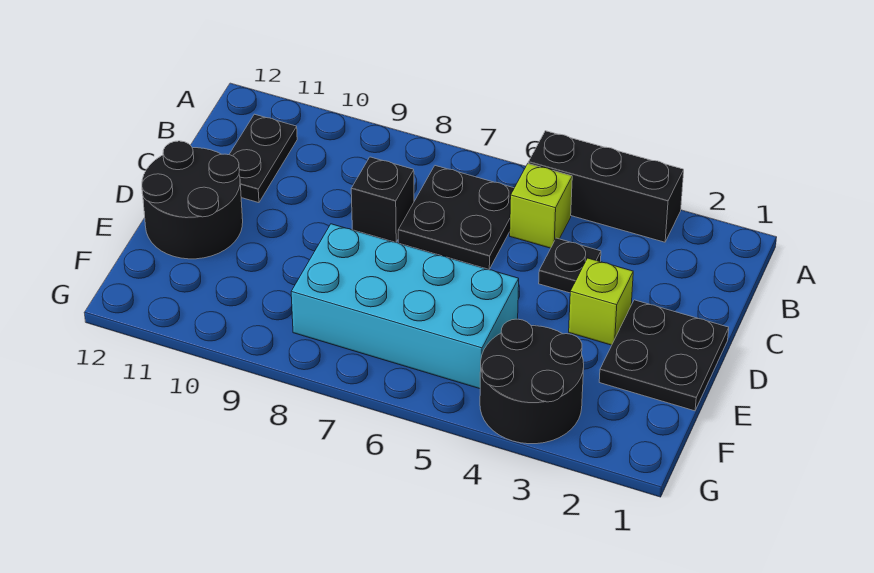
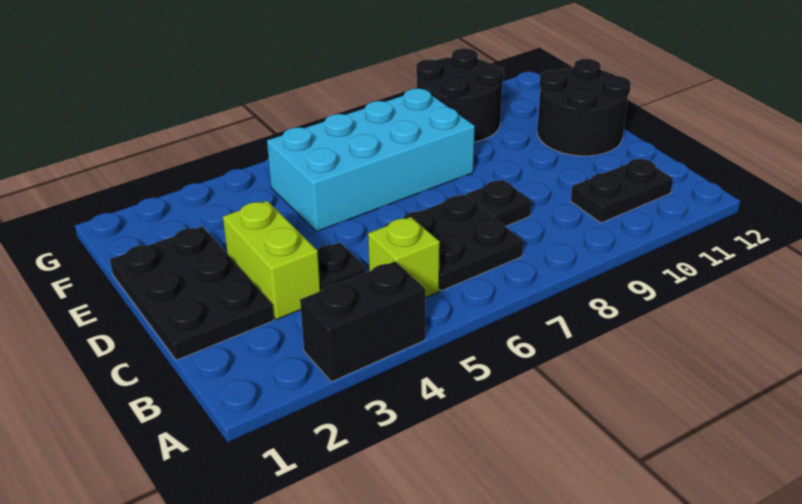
black 1x3 brick [528,131,684,242] -> black 1x2 brick [300,261,425,382]
black 1x2 plate [229,114,297,203] -> black 1x2 plate turned to [571,158,673,223]
black 1x1 brick [351,157,414,242] -> black 1x1 plate [466,180,531,226]
black 2x2 plate [599,300,729,411] -> black 2x3 plate [110,226,274,360]
lime 1x1 brick [569,258,633,345] -> lime 1x2 brick [223,201,320,320]
black 2x2 round brick [480,319,584,444] -> black 2x2 round brick moved to [416,48,504,142]

